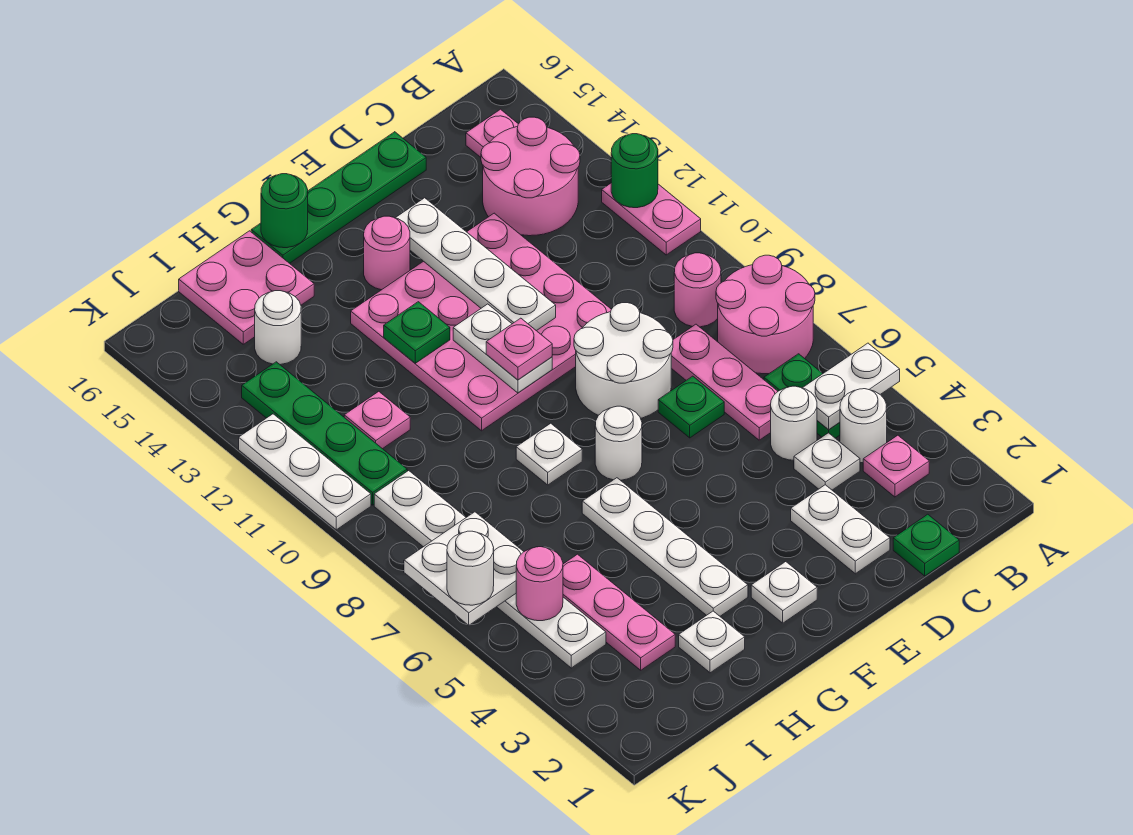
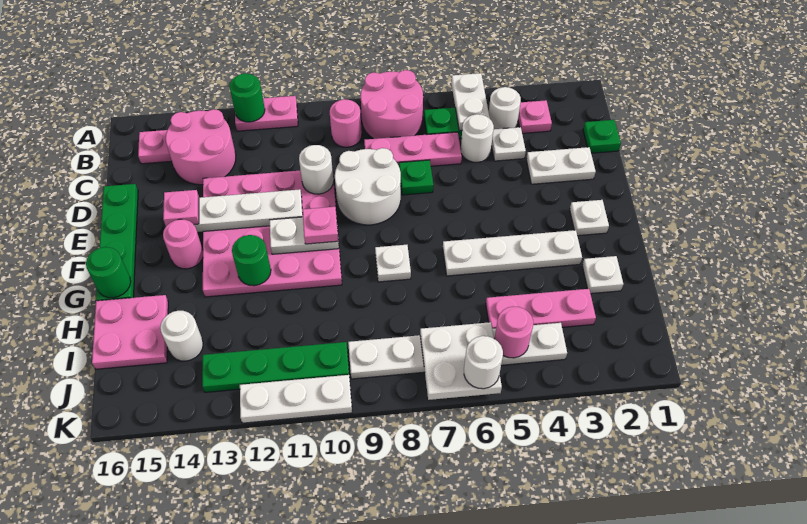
white 1x1 round brick [595,406,642,480] -> white 1x1 round brick moved to [299,145,334,194]
green 1x1 plate [384,302,450,363] -> green 1x1 round brick [232,235,271,286]
pink 1x1 plate [344,391,410,449] -> pink 1x1 plate moved to [163,190,199,226]

